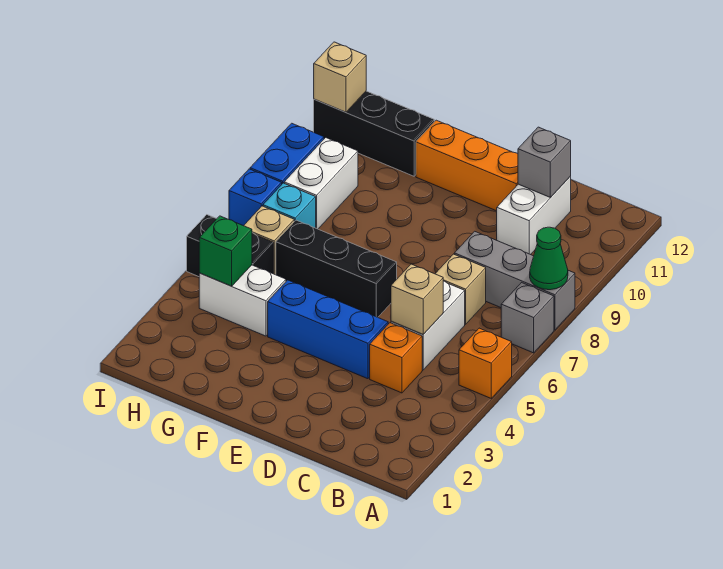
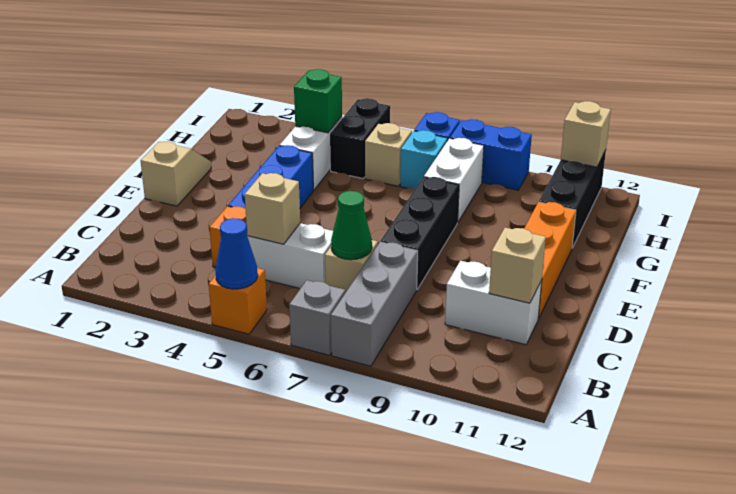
none -> blue 1x1 cone [216,218,258,289]
green 1x1 cone [530,227,568,290] -> green 1x1 cone moved to [331,191,372,260]
grey 1x1 brick [518,127,571,198] -> tan 1x1 brick [489,228,546,303]
none -> tan 1x2 slope [141,142,211,206]
black 1x3 brick [276,220,397,317] -> black 1x3 brick moved to [381,177,459,289]
white 1x2 brick [284,138,358,229] -> white 1x2 brick turned to [424,138,484,223]

